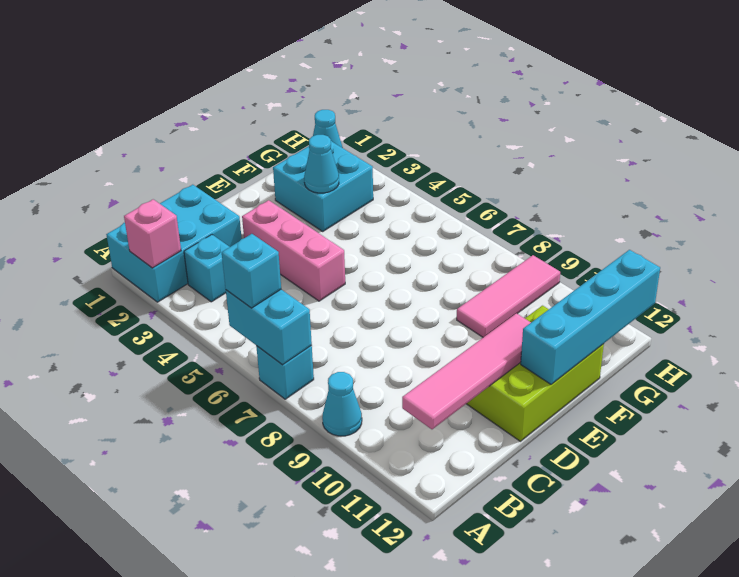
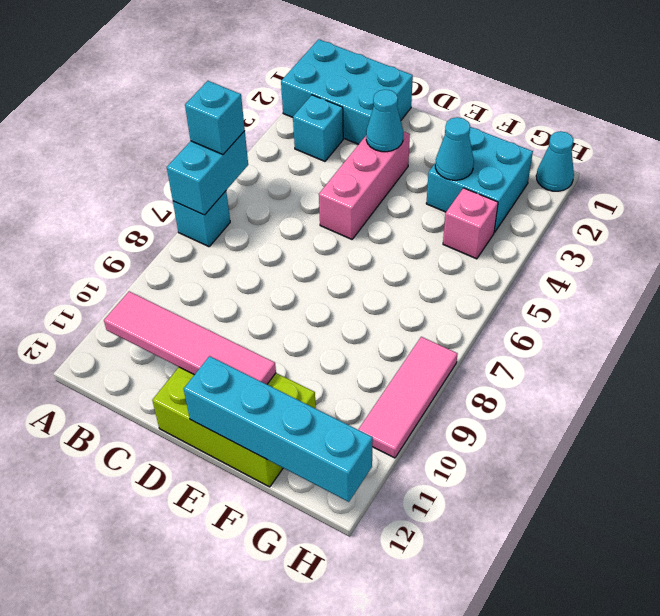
pink 1x1 brick [124,199,181,268] -> pink 1x1 brick moved to [443,188,498,259]
cyan 1x1 cone [322,372,362,436] -> cyan 1x1 cone moved to [366,90,403,152]
pink 1x3 tile [457,255,560,337] -> pink 1x3 tile turned to [358,337,457,458]

